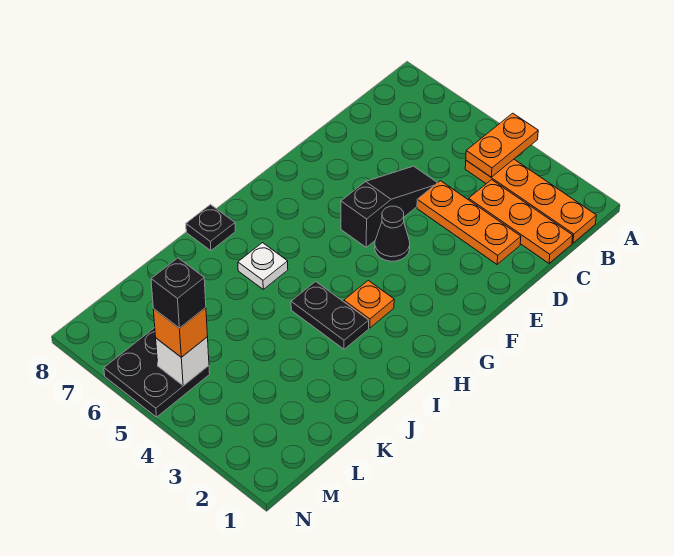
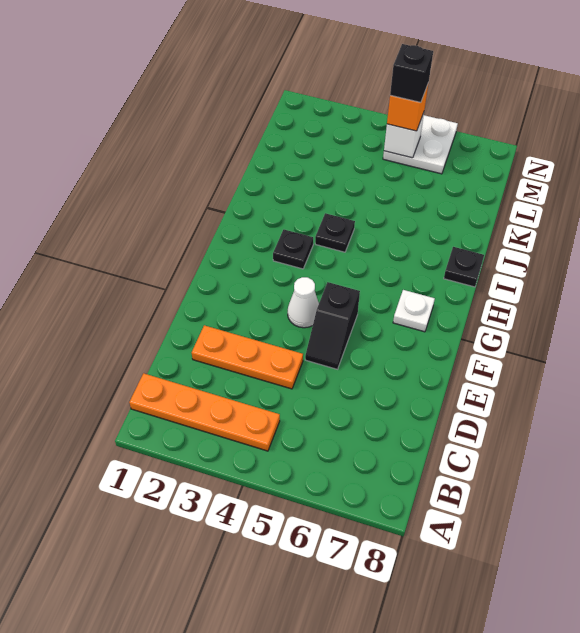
orange 1x2 plate [466,113,538,177] -> none
orange 1x3 plate [469,180,573,263] -> none
black 1x3 slope [341,166,437,247] -> black 1x2 slope [305,282,360,369]
black 1x1 cone [375,206,410,261] -> white 1x1 cone [288,277,319,328]
orange 1x1 plate [344,280,394,328] -> black 1x1 plate [273,230,313,269]
black 1x2 plate [291,281,369,349] -> black 1x1 plate [315,213,355,252]
white 1x1 plate [238,243,288,289] -> white 1x1 plate moved to [393,290,435,332]
black 2x2 plate [104,328,210,417] -> white 2x2 plate [383,115,458,174]

